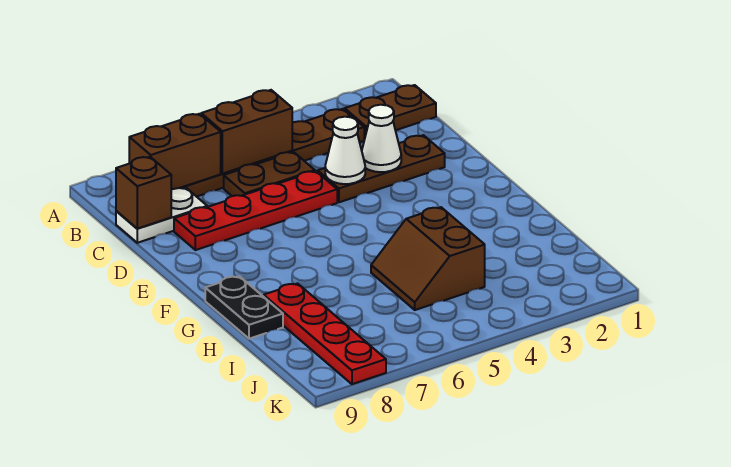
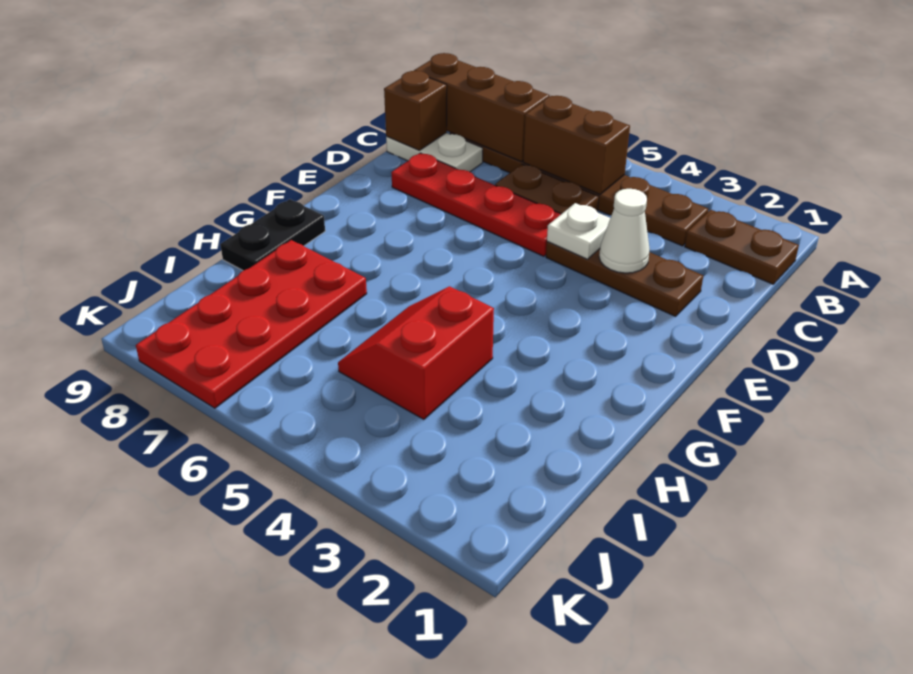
brown 1x2 brick [129,114,221,190] -> brown 1x3 brick [414,53,550,162]
white 1x1 cone [325,117,365,184] -> white 1x1 plate [547,203,610,259]
brown 2x2 slope [371,207,485,310] -> red 2x2 slope [338,286,494,419]
red 1x4 plate [264,284,386,384] -> red 2x4 plate [136,240,367,408]

